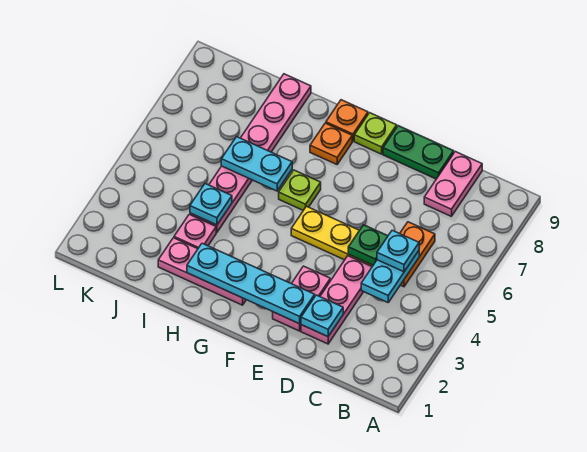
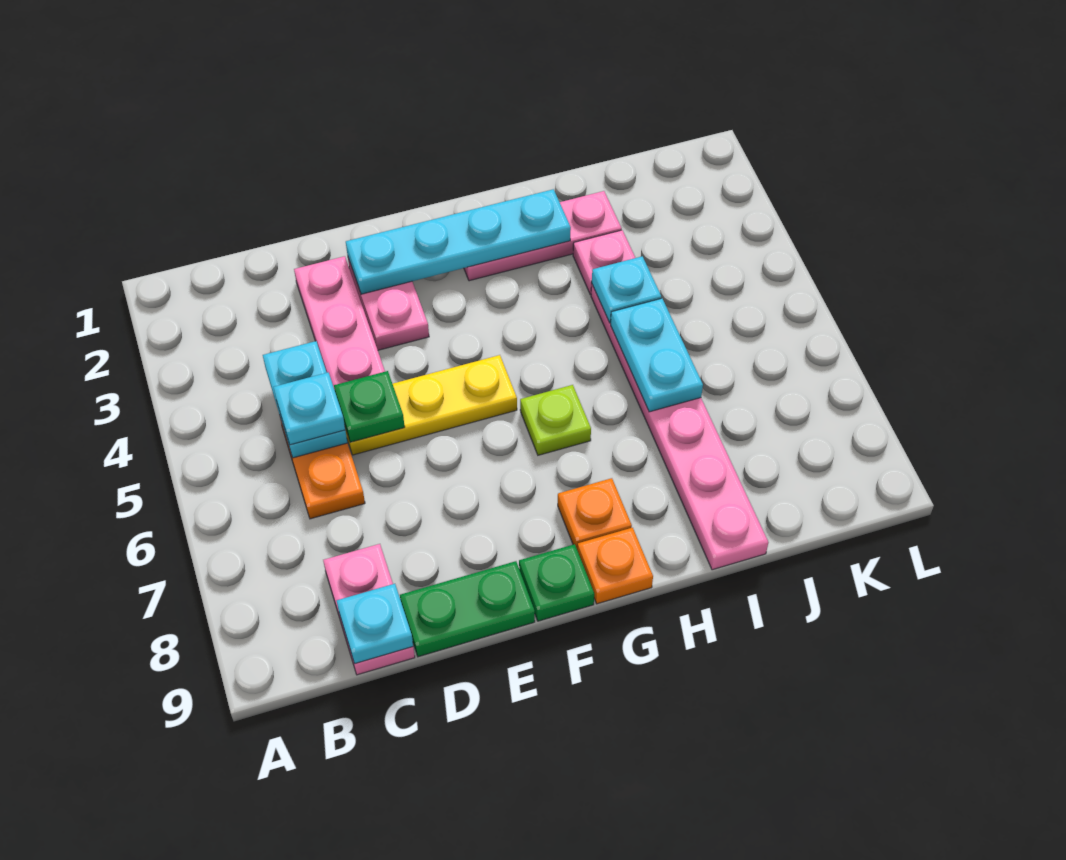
cyan 1x1 plate [301,295,343,337] -> cyan 1x1 plate moved to [337,584,413,664]
lime 1x1 plate [354,113,397,154] -> green 1x1 plate [519,544,594,621]
cyan 1x2 plate [221,137,292,191] -> cyan 1x2 plate turned to [611,298,703,412]

